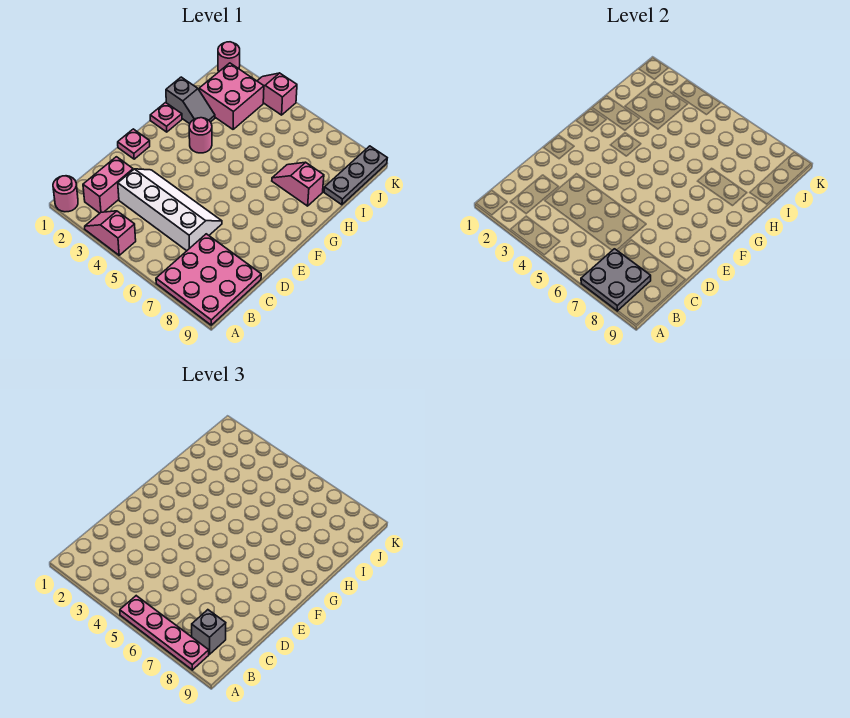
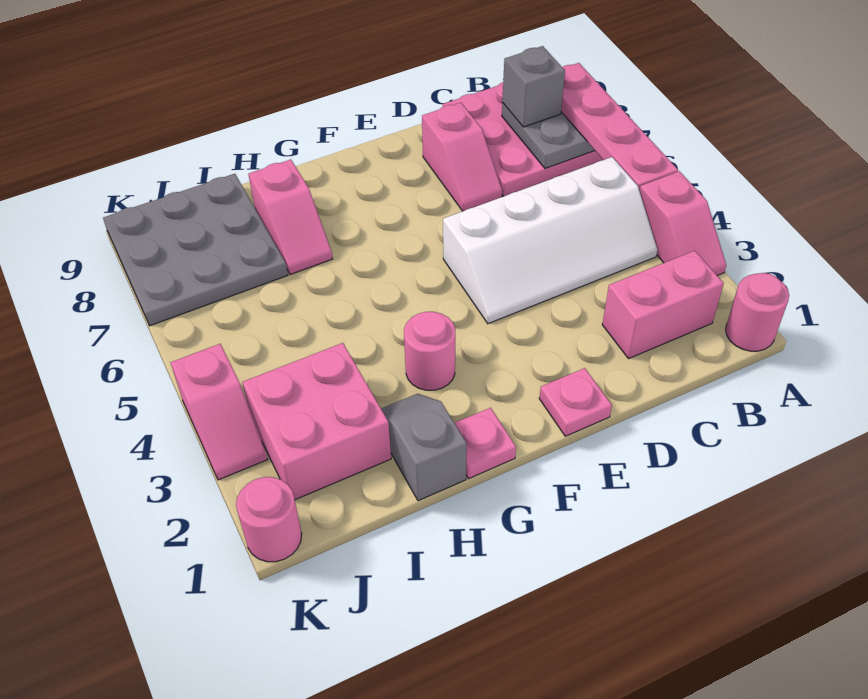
white 2x4 slope [118,169,222,251] -> white 2x4 slope turned to [443,157,658,324]
none -> pink 1x2 slope [422,102,502,211]
grey 1x3 plate [324,146,387,205] -> grey 3x3 plate [103,174,288,326]

